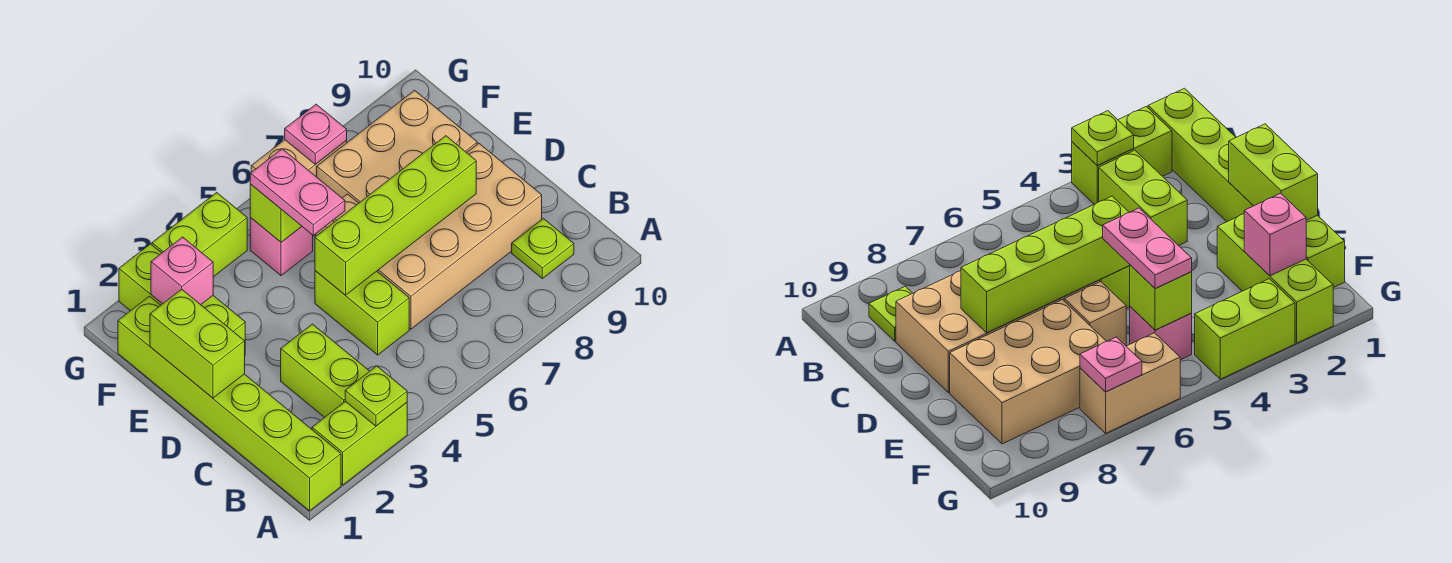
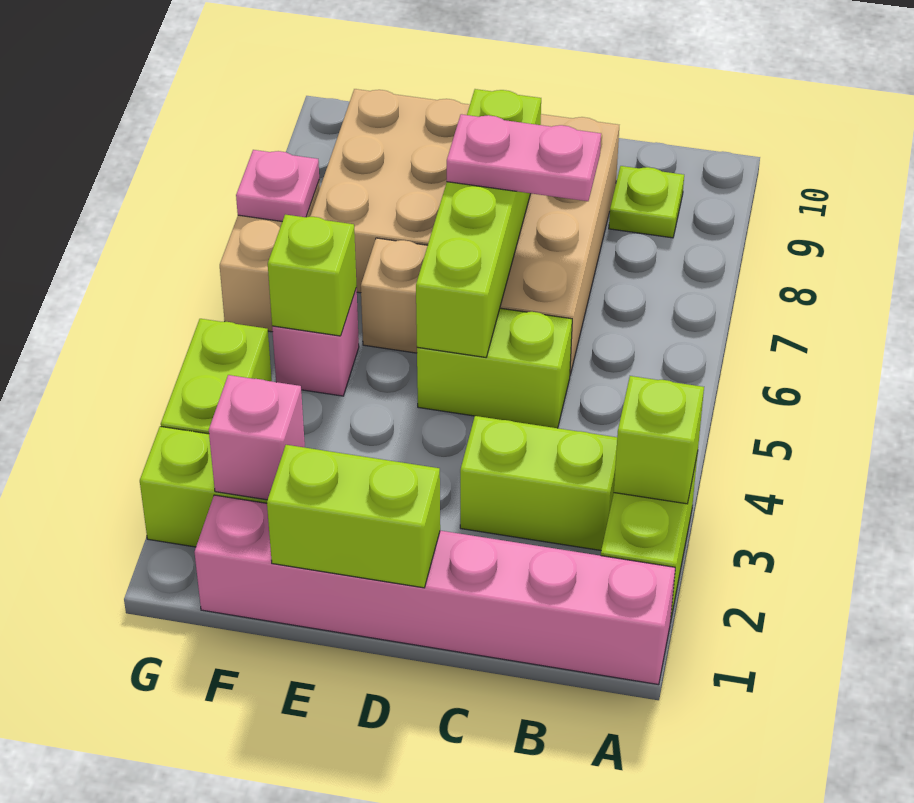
lime 1x6 brick [118,296,341,511] -> pink 1x6 brick [195,495,675,685]
lime 1x1 plate [345,366,407,426] -> lime 1x1 brick [614,376,704,504]
pink 1x2 plate [250,149,345,235] -> pink 1x2 plate moved to [447,114,601,201]

